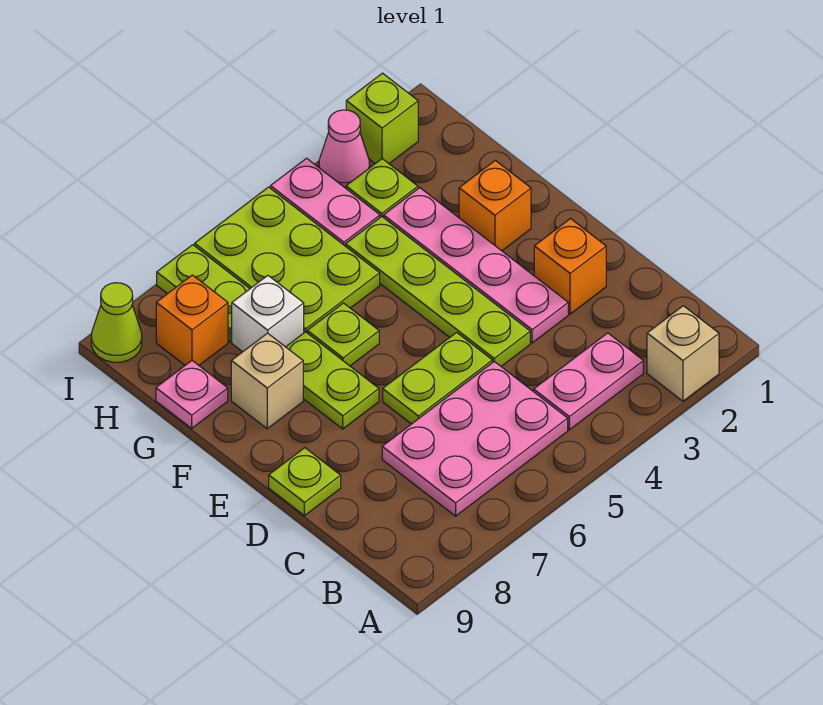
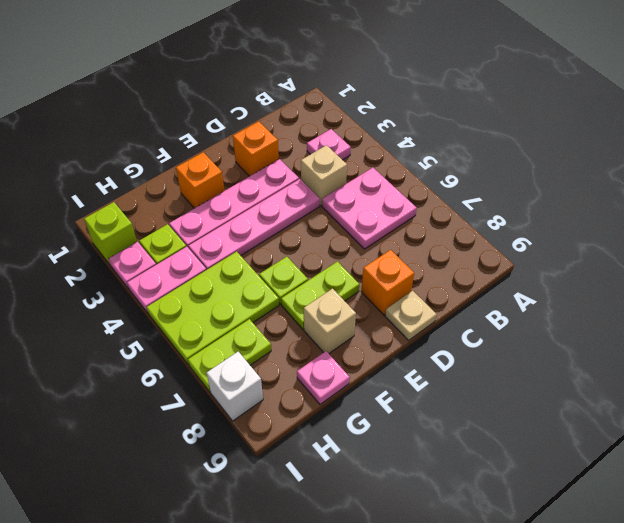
tan 1x1 brick [647,306,719,401] -> tan 1x1 brick moved to [301,145,347,206]
pink 1x2 plate [534,333,643,430] -> pink 1x1 plate [307,129,351,160]
pink 2x3 plate [382,362,568,516] -> pink 2x2 plate [322,168,417,249]
lime 1x4 plate [346,217,530,366] -> pink 1x4 plate [189,179,320,270]
lime 1x2 plate [383,332,492,424] -> none
lime 1x1 plate [269,448,341,516] -> tan 1x1 plate [385,291,437,340]
white 1x1 brick [232,276,304,352] -> white 1x1 brick moved to [207,352,263,421]
orange 1x1 brick [156,275,228,365] -> orange 1x1 brick moved to [361,250,414,315]
pink 1x1 cone [319,110,369,188] -> pink 1x1 plate [109,242,156,289]
lime 1x1 cone [91,283,142,362] -> none

